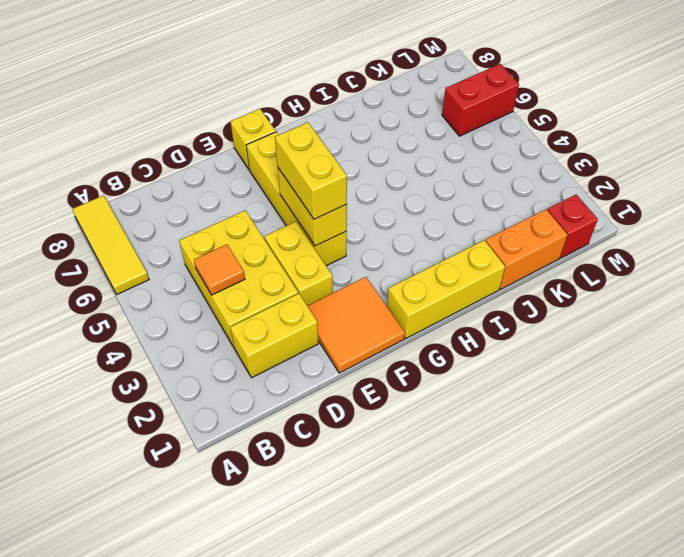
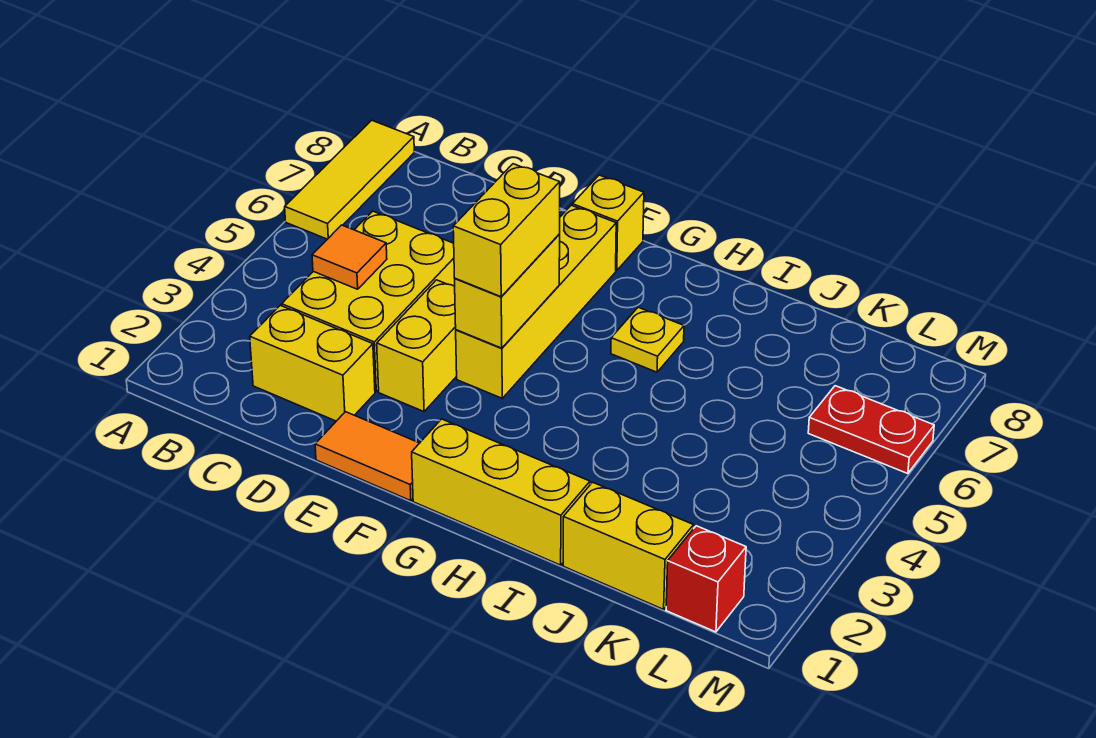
orange 2x2 tile [308,277,405,373] -> orange 1x2 tile [315,412,419,501]
none -> yellow 1x1 plate [611,307,684,372]
orange 1x2 brick [486,209,567,289] -> yellow 1x2 brick [563,482,694,609]
red 1x2 brick [442,64,519,136] -> red 1x2 plate [808,386,934,474]

